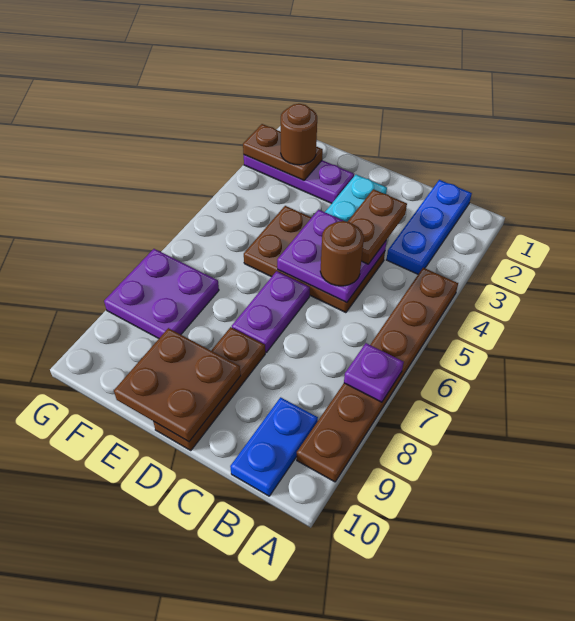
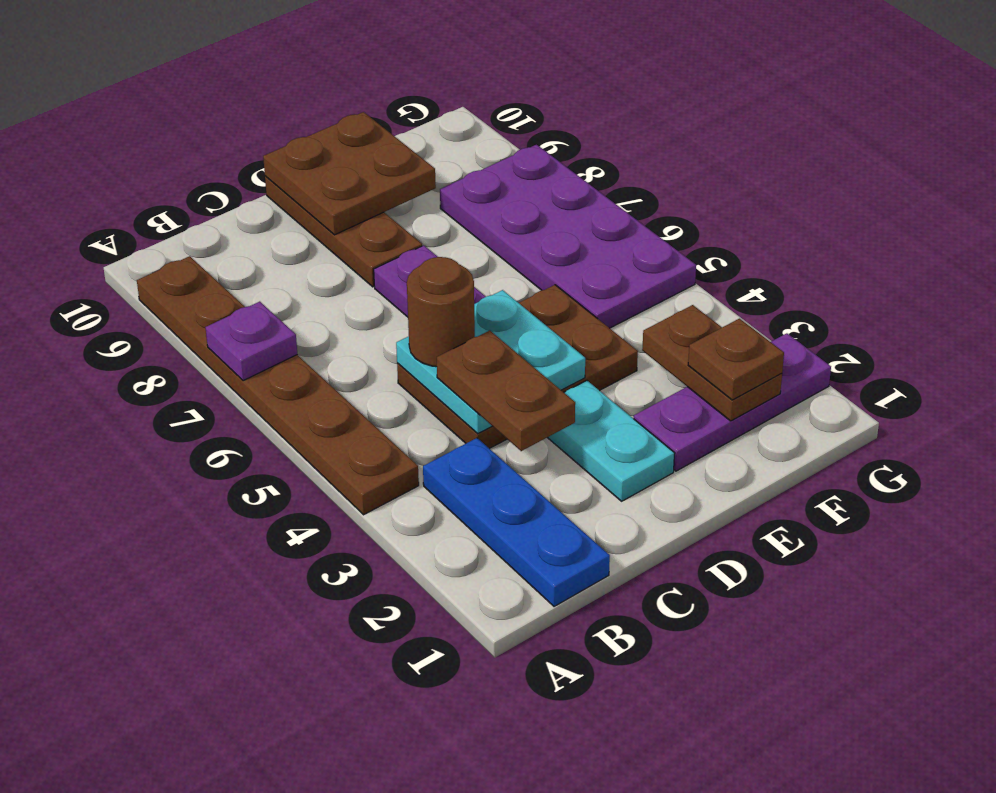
blue 1x2 plate [230,397,318,496] -> none
purple 2x2 plate [277,210,387,303] -> cyan 2x2 plate [396,290,585,434]
brown 1x2 plate [243,124,323,180] -> brown 1x2 plate turned to [642,305,782,421]
brown 1x1 round brick [281,104,317,165] -> brown 1x1 plate [688,319,784,400]
purple 2x2 plate [104,249,219,338] -> purple 2x4 plate [440,145,696,328]

